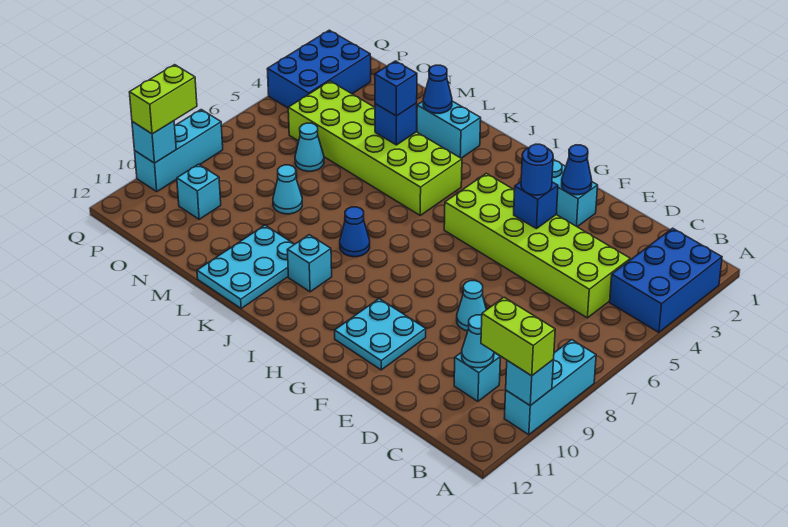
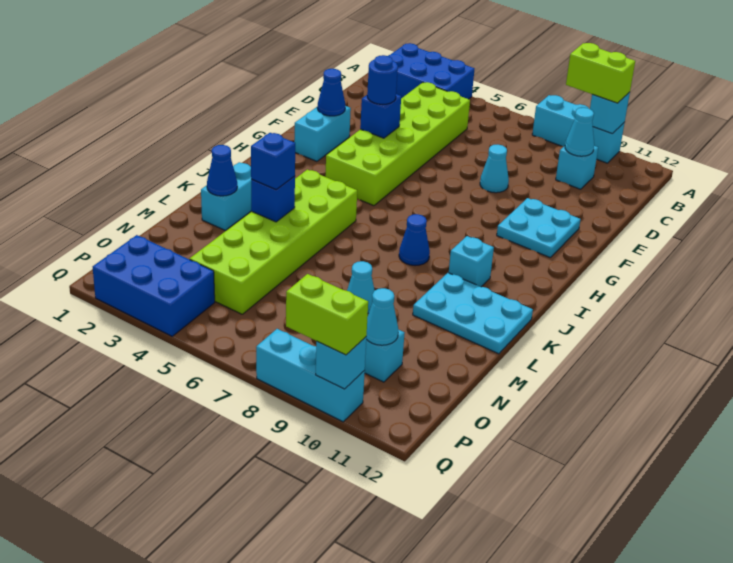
lime 1x2 brick [481,297,555,376] -> lime 1x2 brick turned to [566,43,635,103]
cyan 1x1 cone [295,123,324,171] -> cyan 1x1 cone moved to [366,288,398,345]

